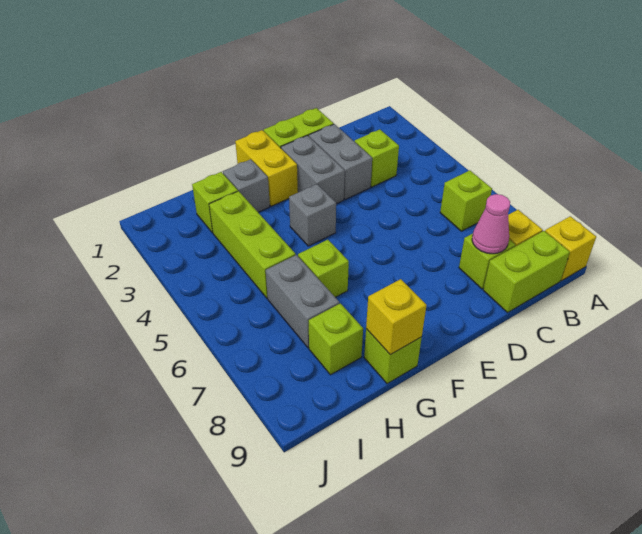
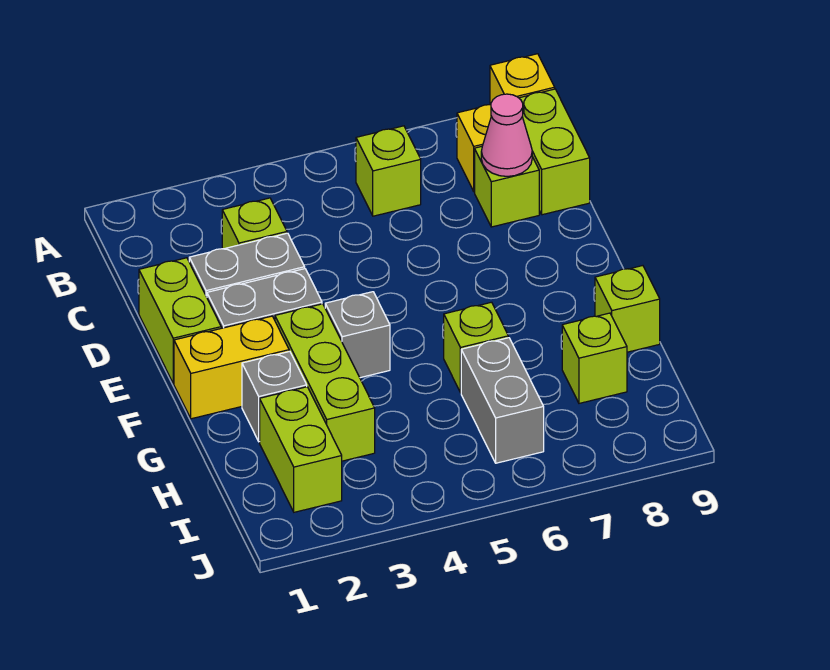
yellow 1x1 brick [366,279,427,355] -> none
lime 1x1 brick [192,172,238,233] -> lime 1x2 brick [260,387,342,512]
lime 1x3 brick [209,191,296,298] -> lime 1x3 brick turned to [275,304,375,461]
grey 1x2 brick [266,255,339,348] -> grey 1x2 brick turned to [461,338,544,463]

